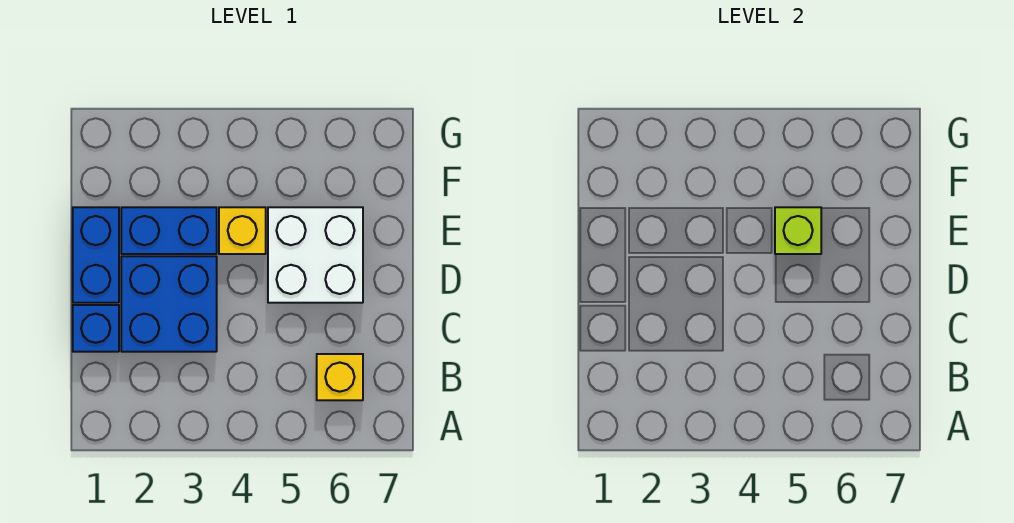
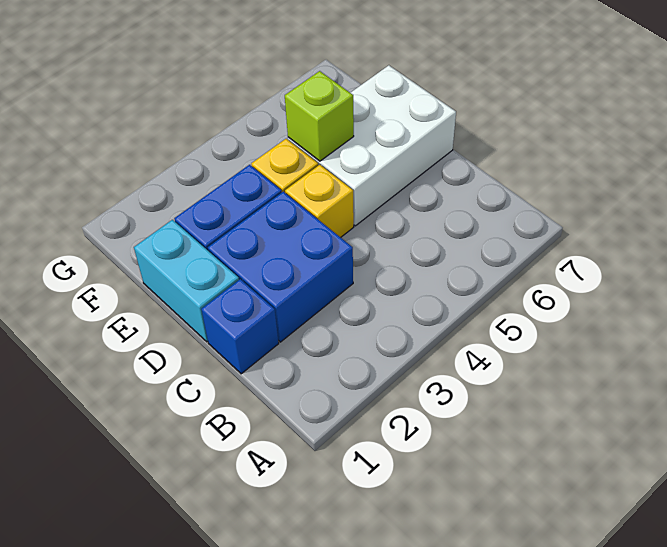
yellow 1x1 brick [317,354,363,400] -> yellow 1x1 brick moved to [285,165,354,237]
blue 1x2 brick [73,207,119,303] -> cyan 1x2 brick [134,220,239,342]
white 2x2 brick [268,207,363,303] -> white 2x3 brick [288,65,456,226]

